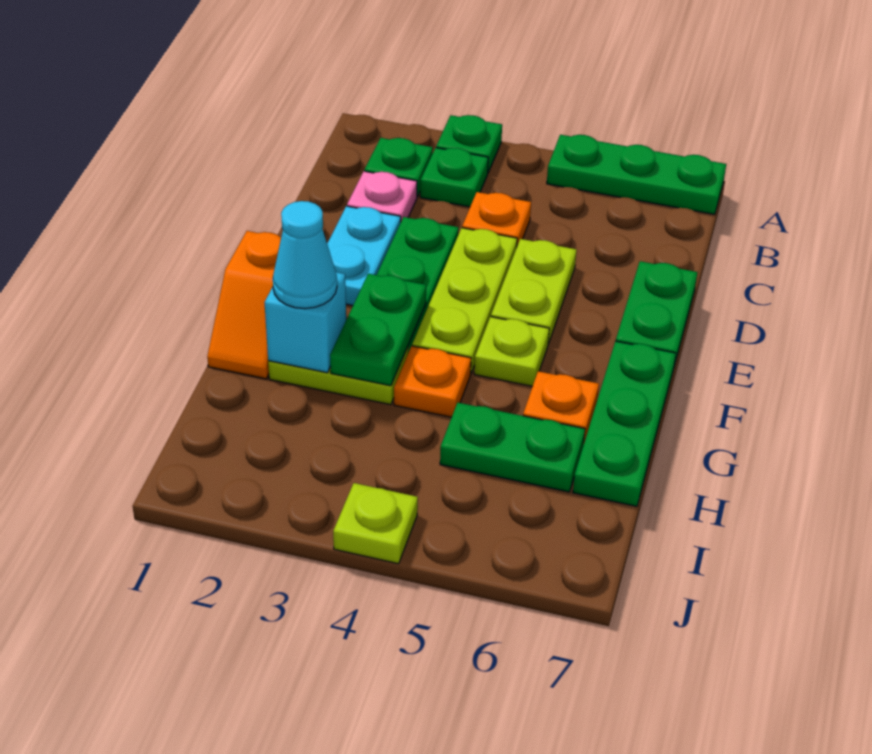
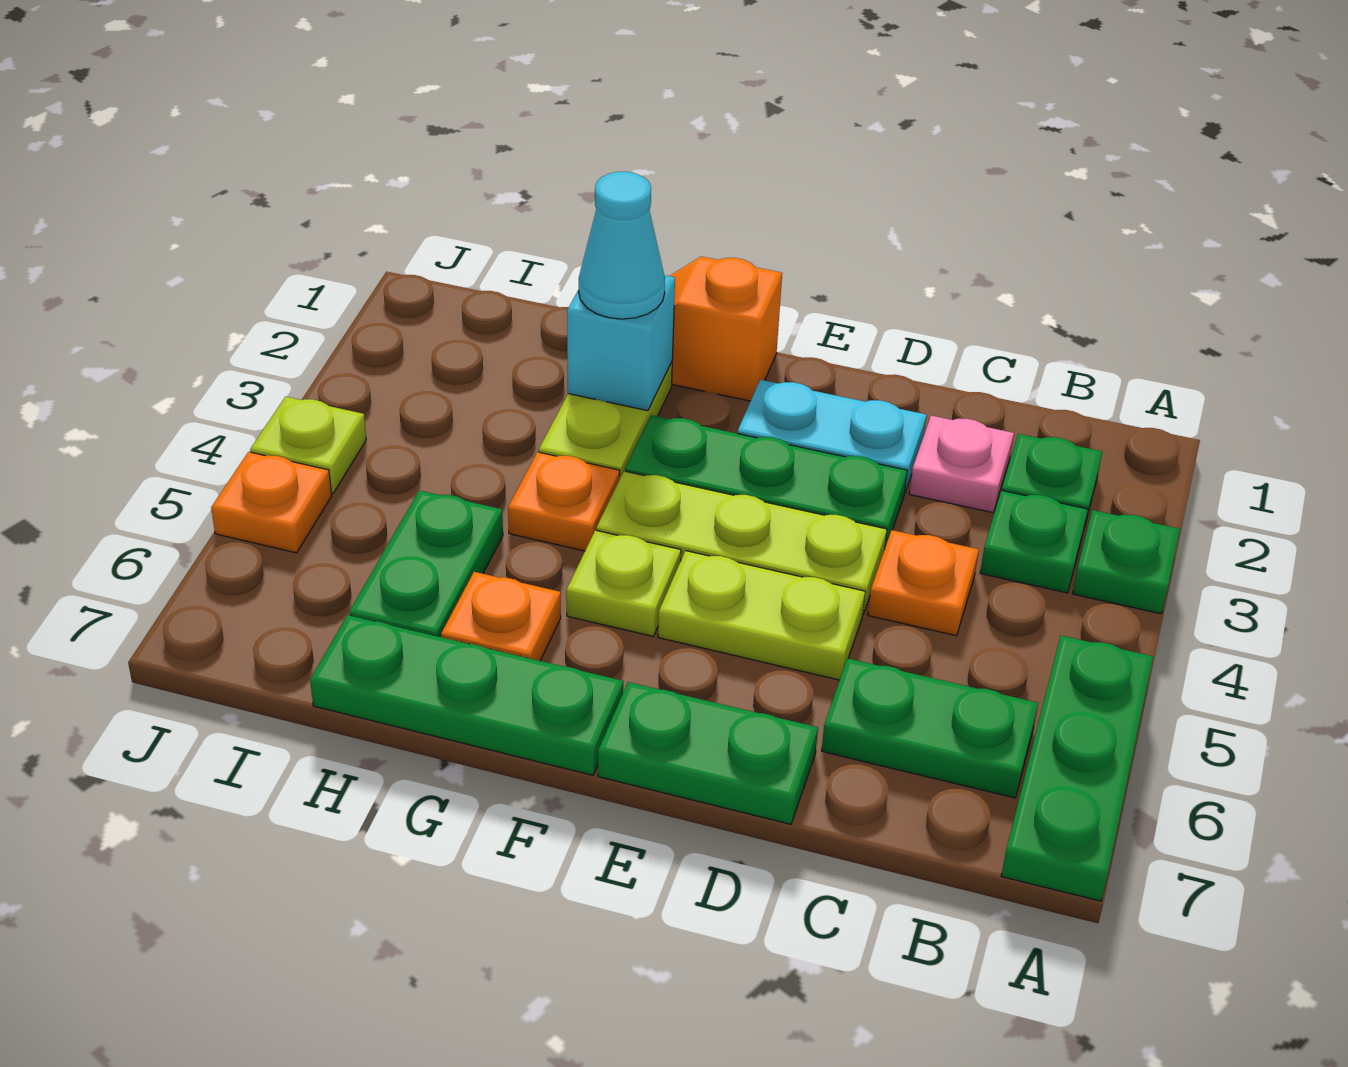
green 1x2 plate [330,274,426,386] -> green 1x2 plate moved to [822,658,1038,798]
none -> orange 1x1 plate [211,452,332,553]

